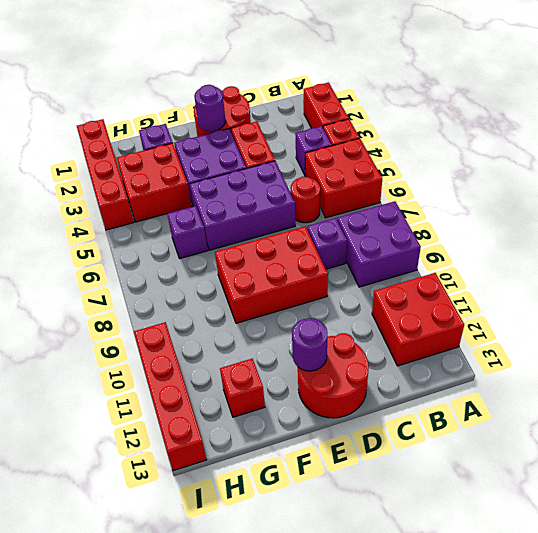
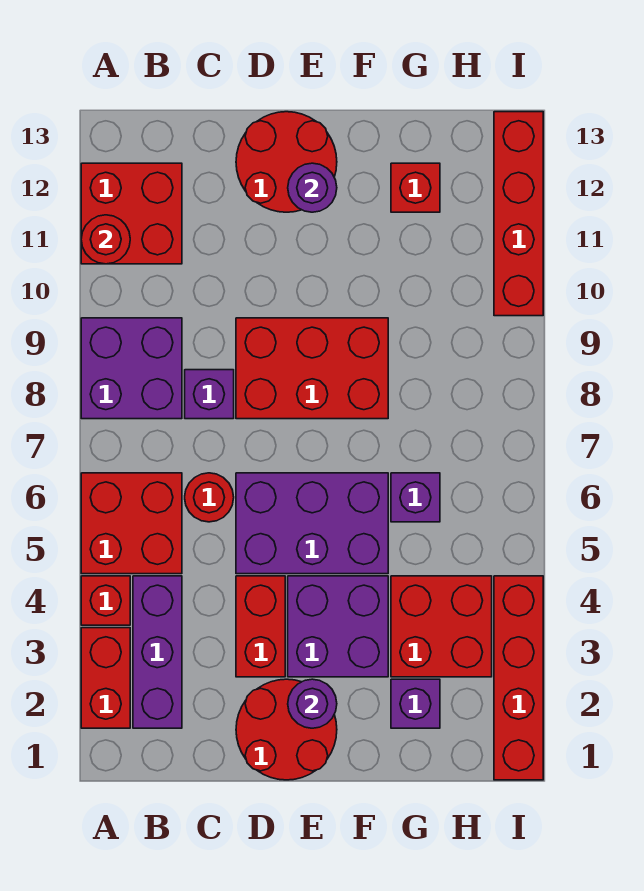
none -> red 1x1 round brick [81,215,130,264]
purple 1x1 brick [295,126,332,176] -> purple 1x3 brick [133,576,182,728]

